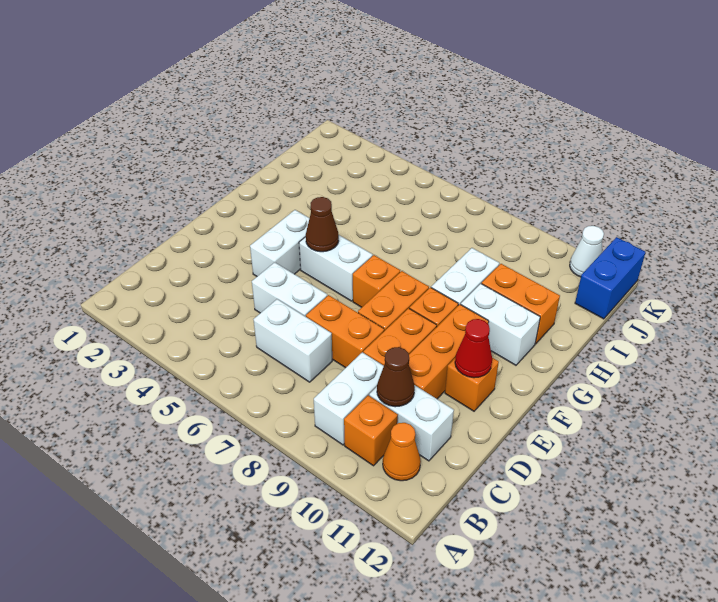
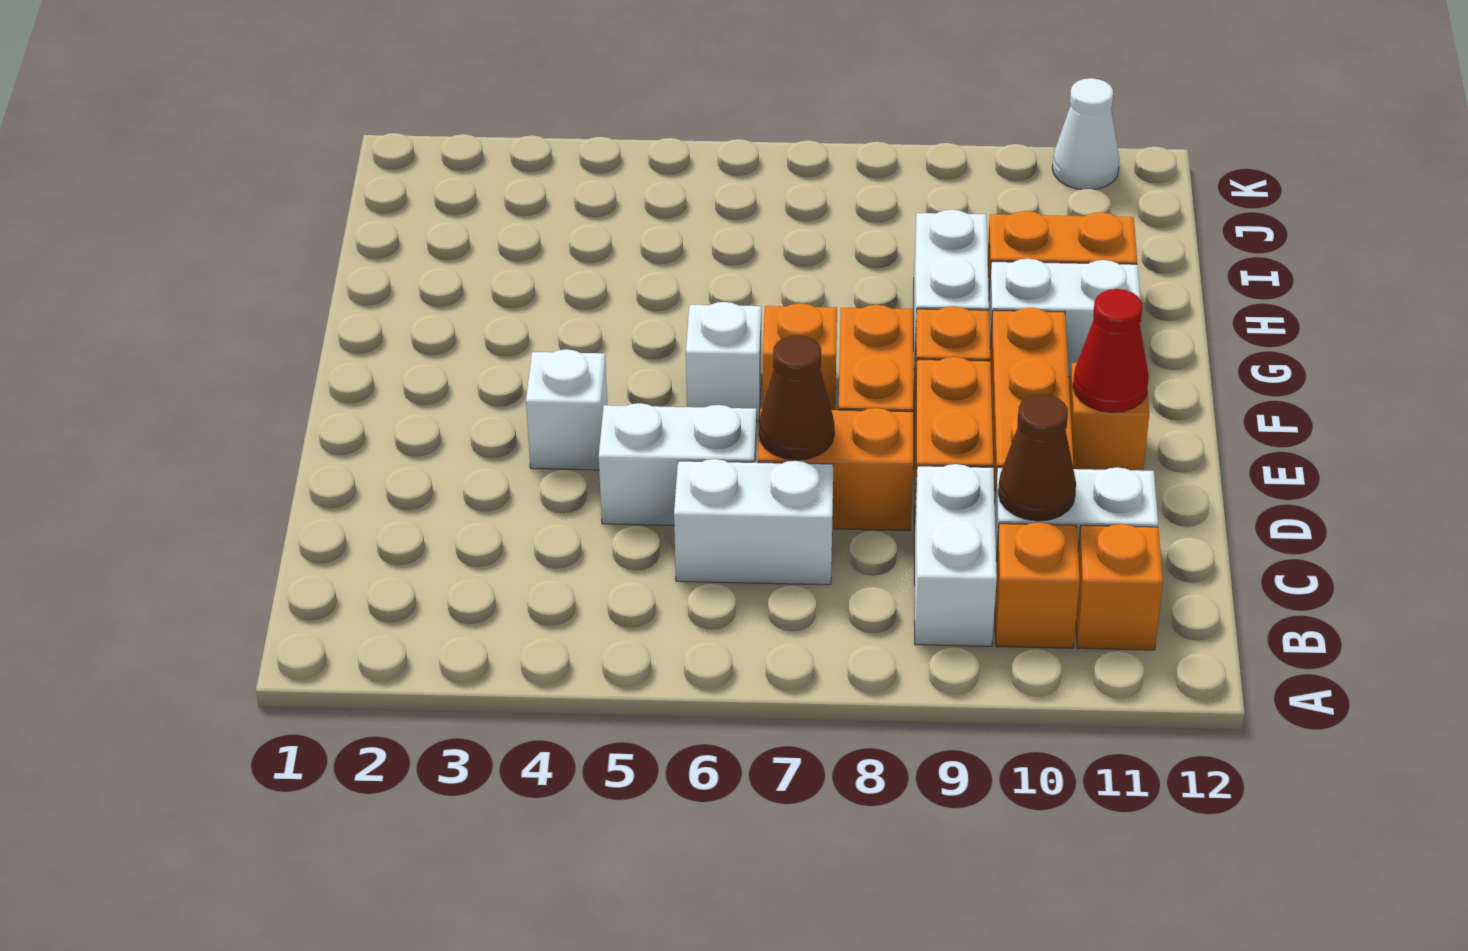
orange 1x1 cone [383,423,421,481] -> orange 1x1 brick [1076,524,1163,650]
white 1x2 brick [250,210,309,276] -> white 1x1 brick [526,349,607,470]
white 1x2 brick [299,235,373,301] -> white 1x1 brick [686,302,761,421]
brown 1x1 cone [306,197,339,252] -> brown 1x1 cone moved to [759,335,834,460]
blue 1x2 brick [575,237,646,319] -> none

